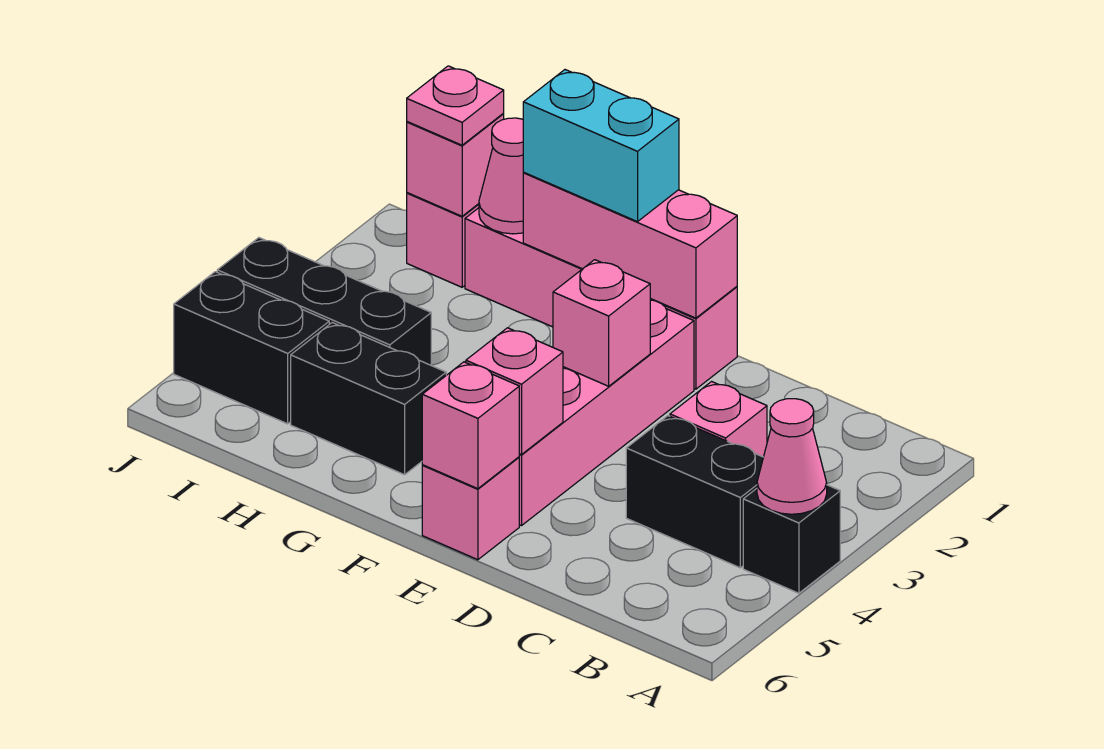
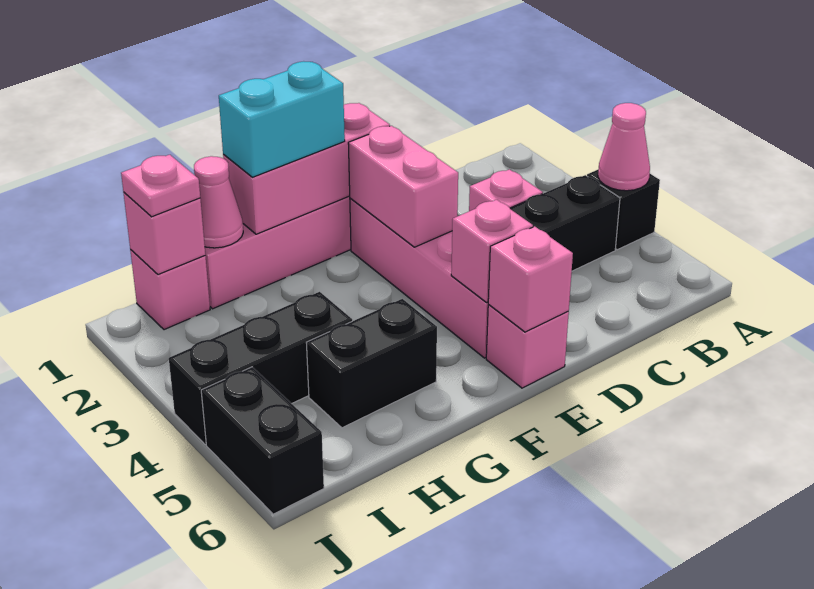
pink 1x1 brick [553,260,650,386] -> pink 1x2 brick [348,126,458,247]
black 1x2 brick [174,272,329,424] -> black 1x2 brick turned to [201,367,324,514]

